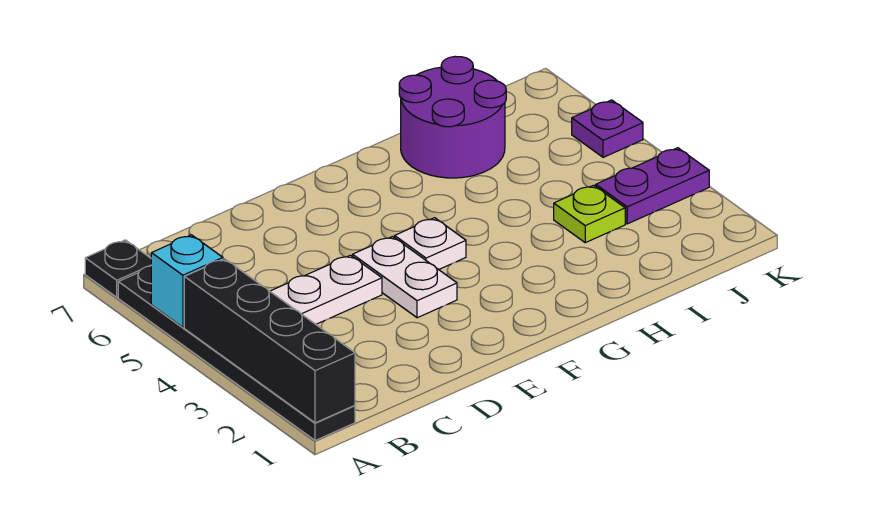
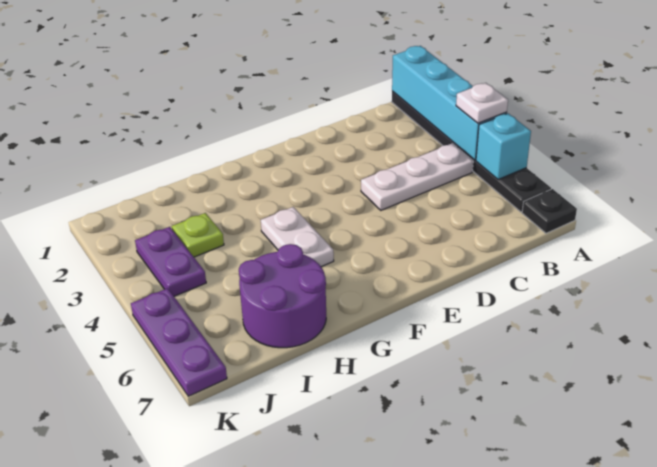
black 1x4 brick [184,259,355,423] -> cyan 1x4 brick [392,46,507,160]
white 1x2 plate [353,237,457,318] -> white 1x2 plate moved to [261,207,334,267]
white 1x1 plate [395,218,466,270] -> white 1x1 plate moved to [456,83,508,123]
purple 1x2 plate [596,148,709,224] -> purple 1x2 plate turned to [135,227,206,296]
purple 1x1 plate [572,100,643,157] -> purple 1x3 plate [131,288,227,396]

